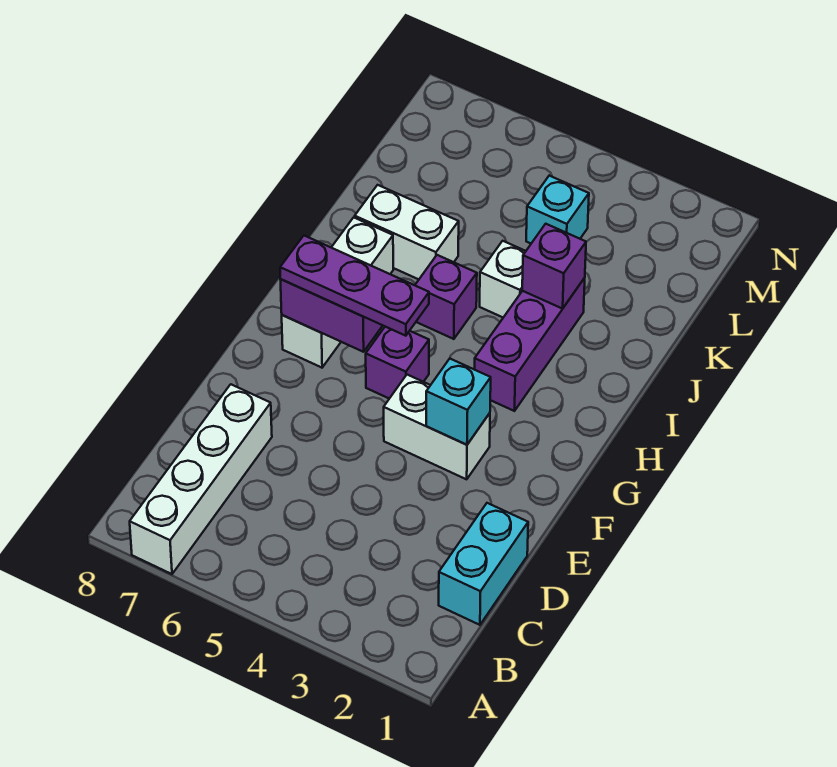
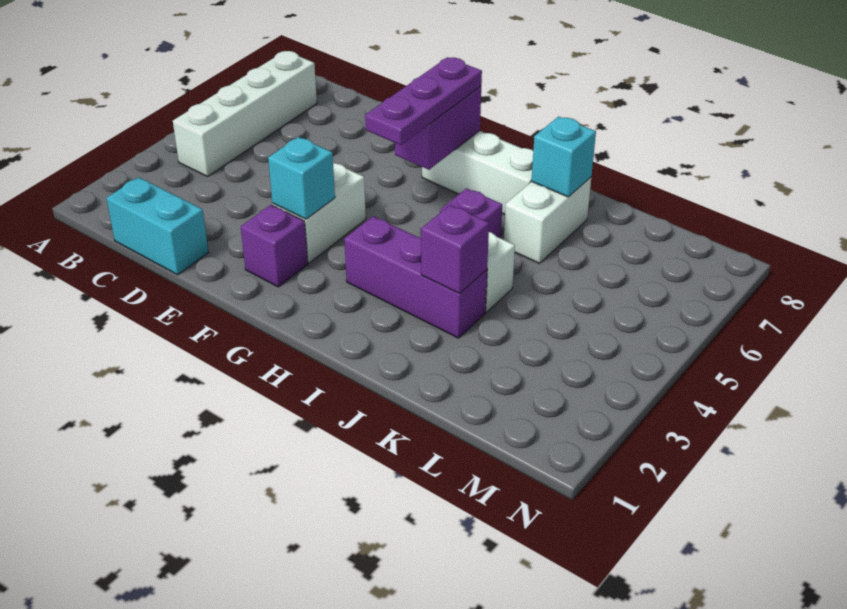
white 1x4 brick [130,384,272,574] -> white 1x4 brick turned to [173,51,317,176]
purple 1x1 brick [366,327,429,399] -> purple 1x1 brick moved to [241,205,308,287]
cyan 1x1 brick [526,176,589,243] -> cyan 1x1 brick moved to [531,117,596,197]

